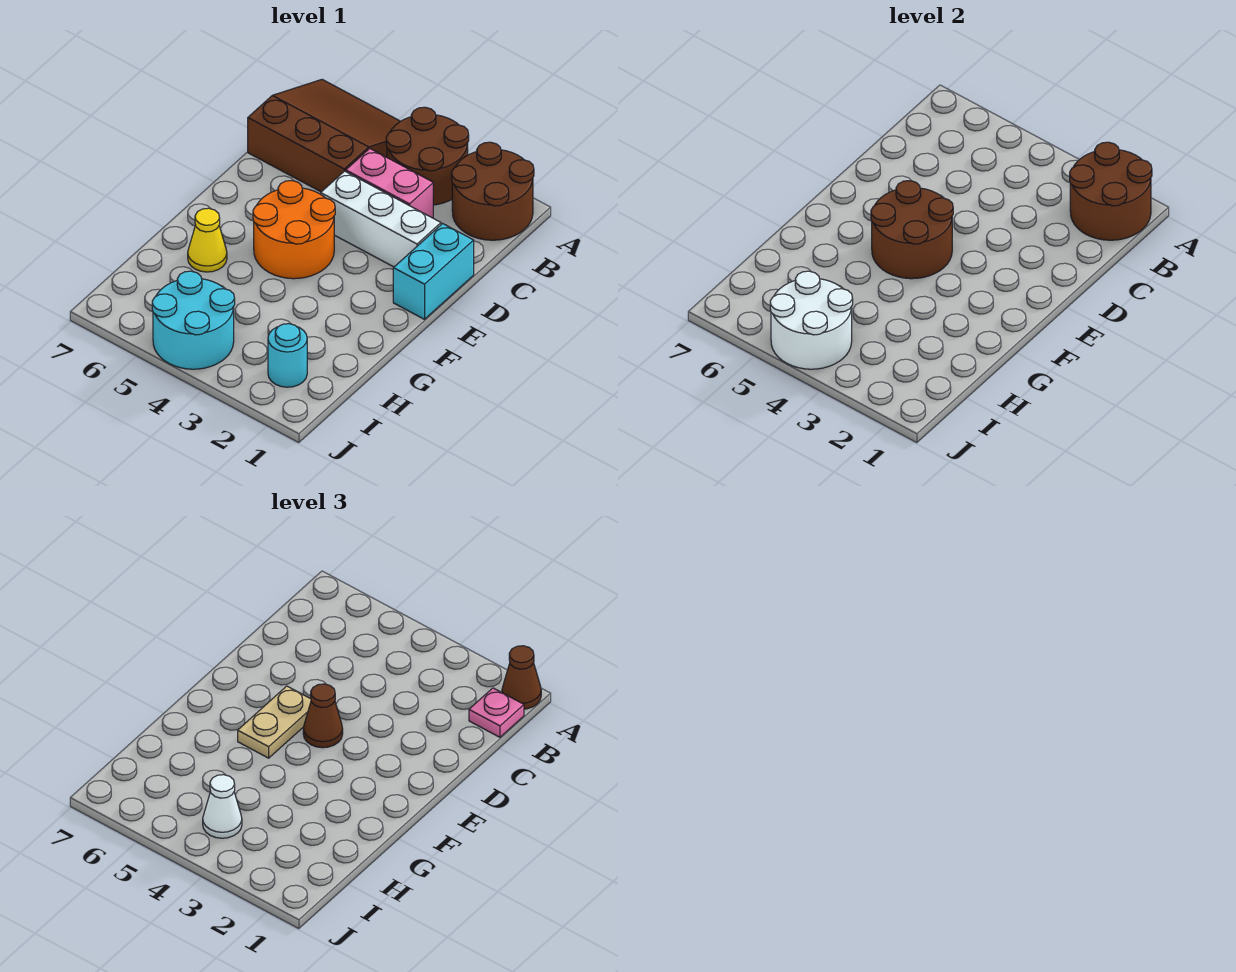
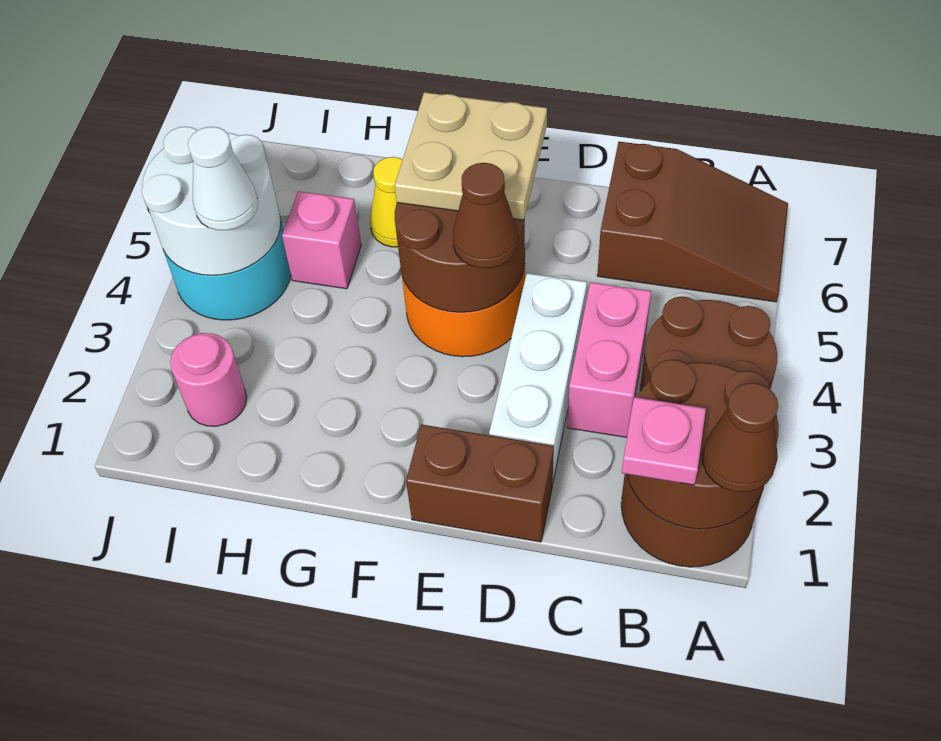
brown 3x3 slope [248,80,400,192] -> brown 2x3 slope [597,142,788,302]
cyan 1x2 brick [393,224,474,319] -> brown 1x2 brick [406,425,554,542]
tan 1x2 plate [238,686,311,758] -> tan 2x2 plate [395,92,547,220]
none -> pink 1x1 brick [282,191,361,289]
cyan 1x1 round brick [268,324,307,387] -> pink 1x1 round brick [170,333,247,426]

